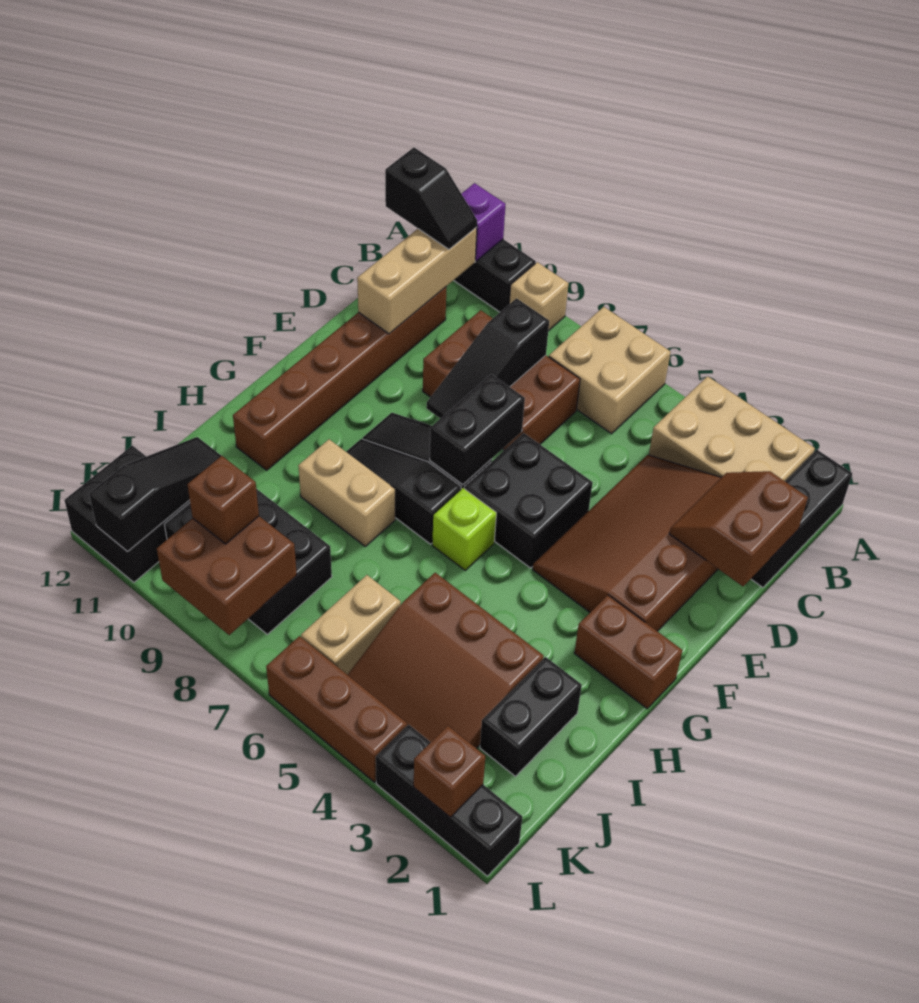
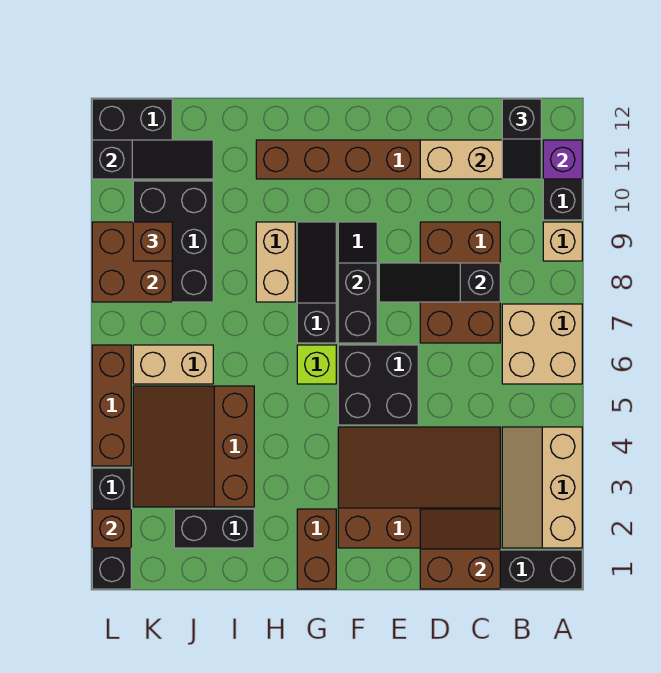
tan 2x3 brick [649,376,815,481] -> tan 2x3 slope [502,427,582,548]
black 1x2 brick [430,374,525,485] -> black 1x2 brick turned to [338,263,377,343]

